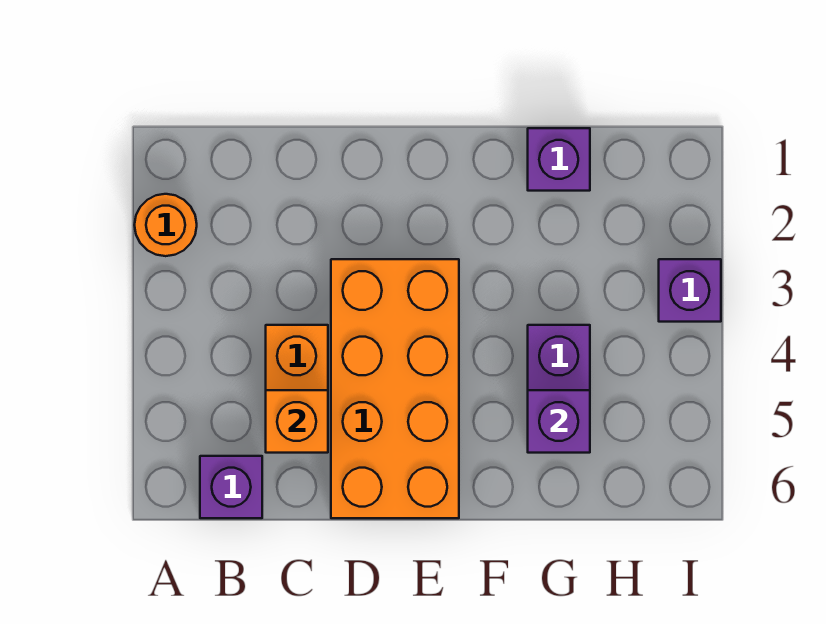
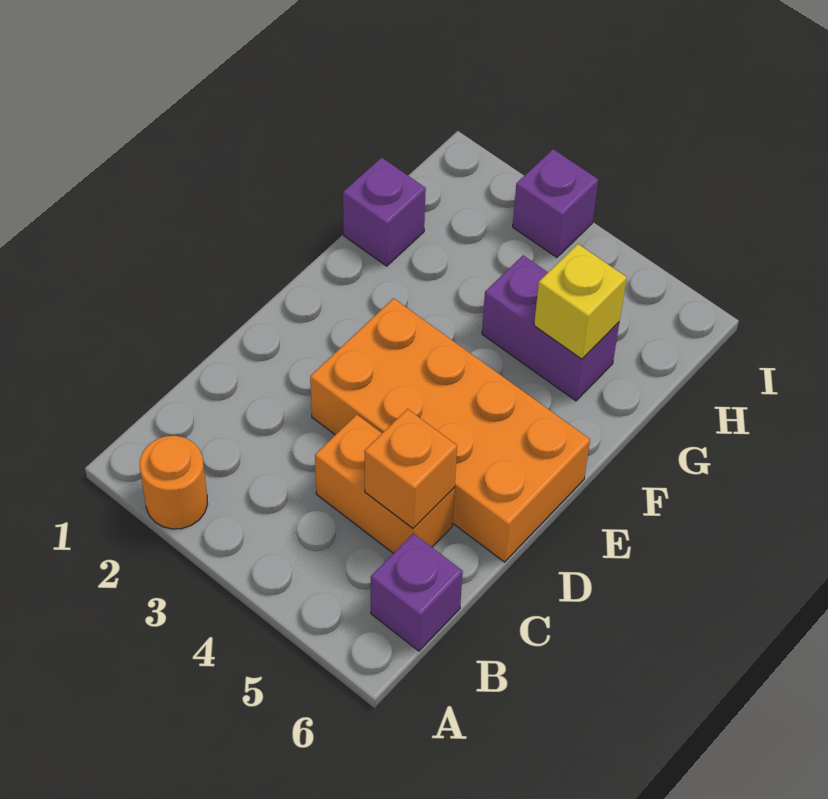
purple 1x1 brick [528,390,590,453] -> yellow 1x1 brick [534,244,627,359]

